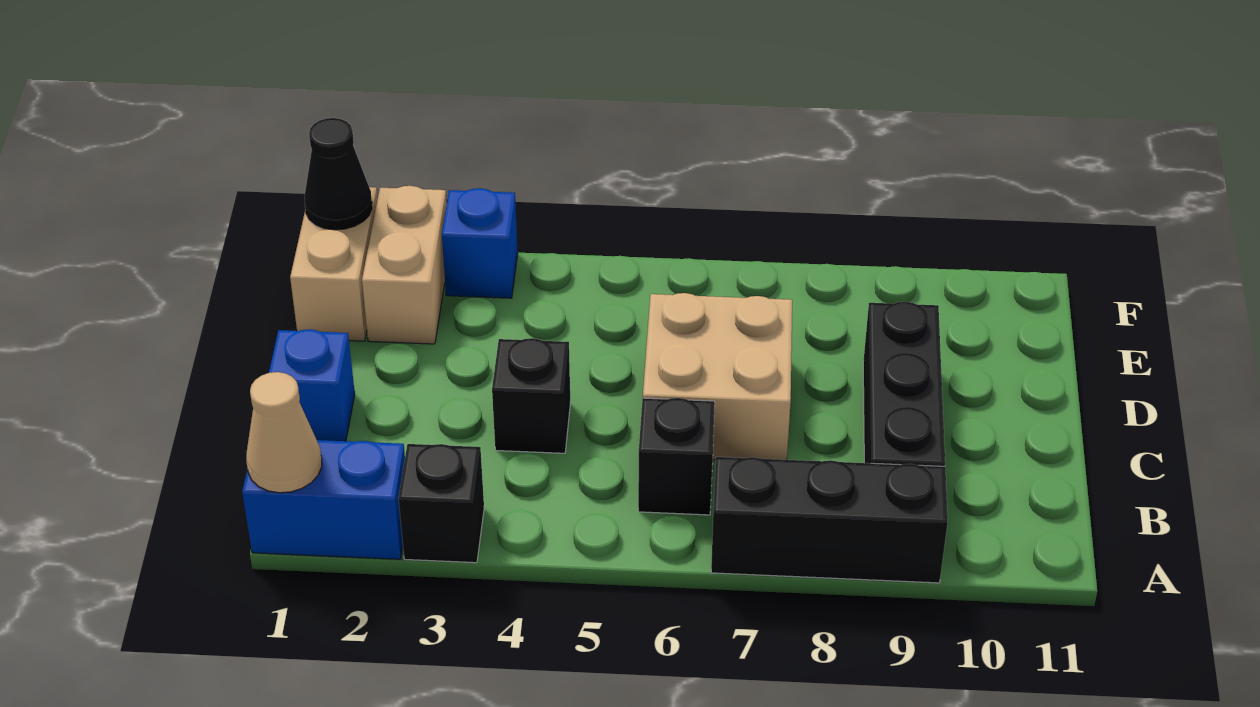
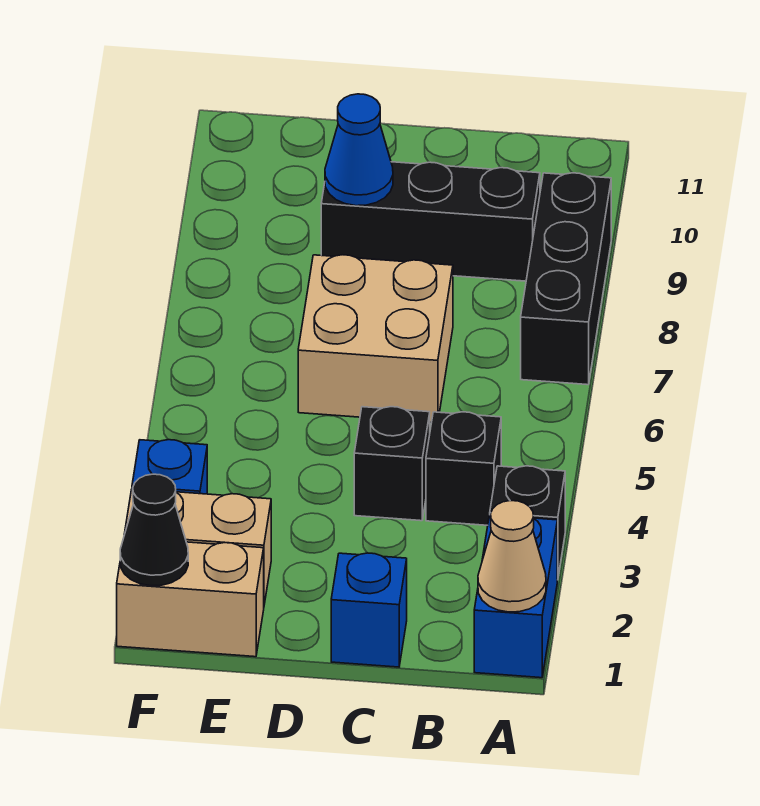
black 1x1 brick [638,398,715,515] -> black 1x1 brick moved to [426,412,501,525]
none -> blue 1x1 cone [325,94,393,206]

